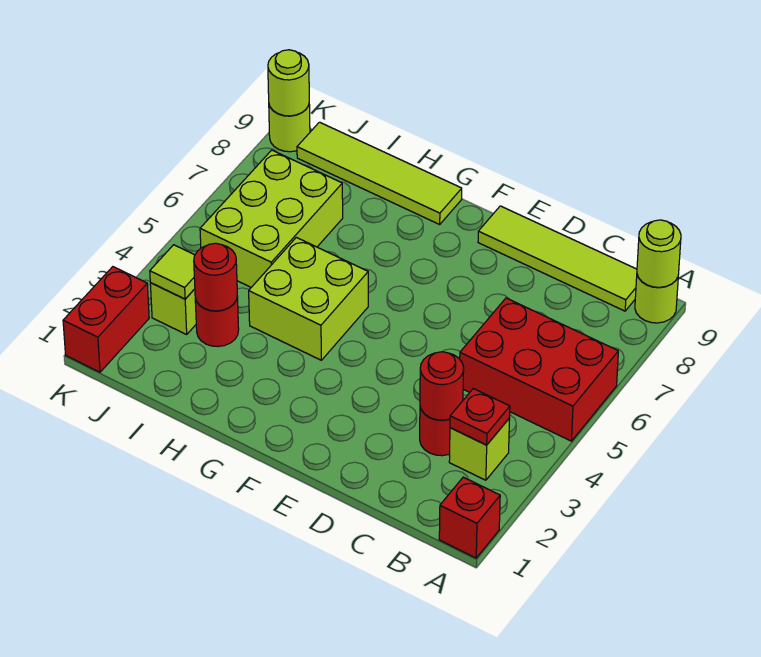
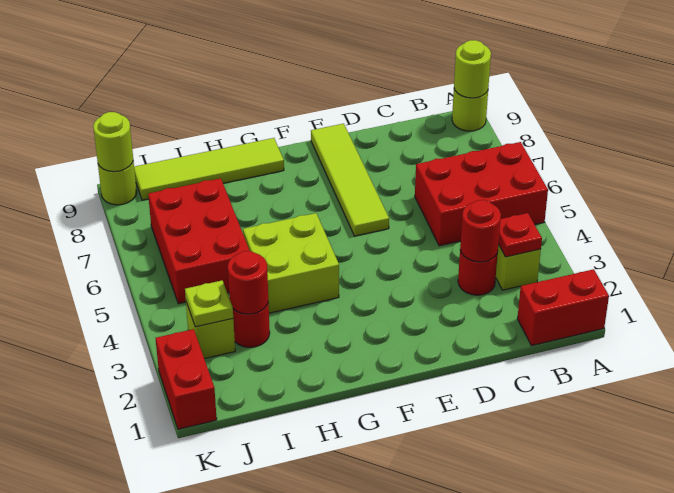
red 1x1 brick [439,477,500,558] -> red 1x2 brick [517,269,609,346]
lime 1x4 tile [478,206,637,311] -> lime 1x4 tile turned to [311,124,389,236]
lime 2x3 brick [200,150,343,287] -> red 2x3 brick [148,178,250,304]
lime 1x1 tile [150,245,195,299] -> lime 1x1 plate [185,281,233,327]

